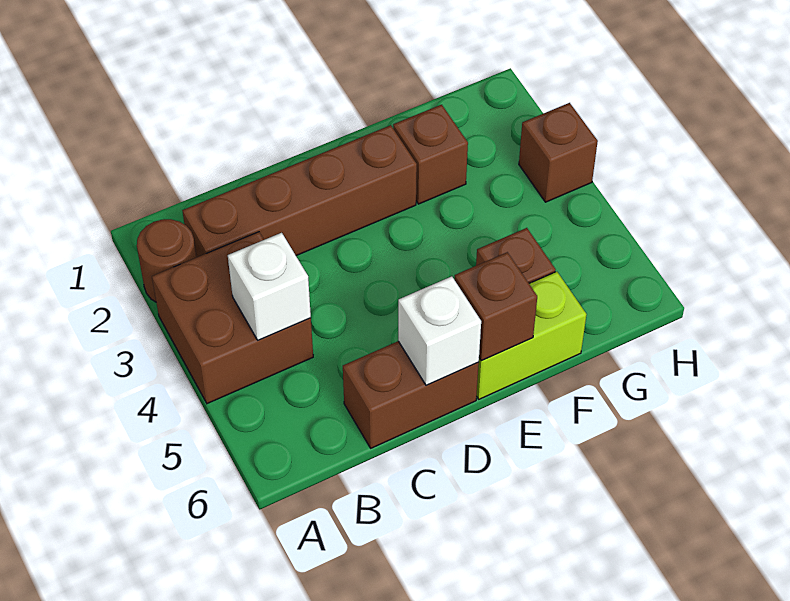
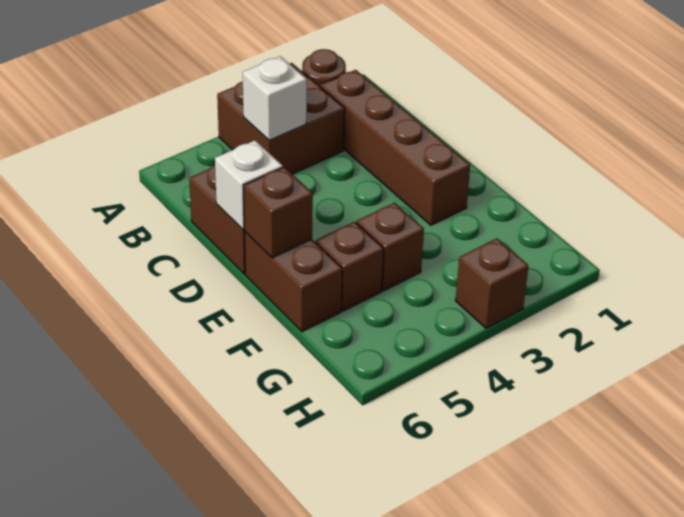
lime 1x2 brick [477,272,587,399] -> brown 1x2 brick [245,232,342,332]
brown 1x1 brick [393,105,468,204] -> brown 1x1 brick moved to [356,203,424,291]

